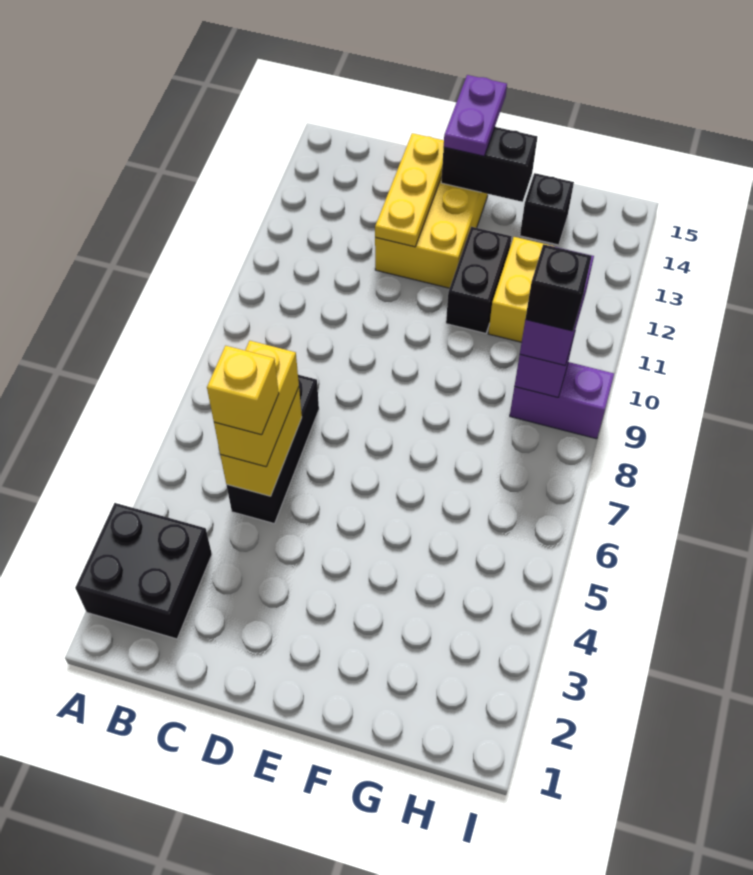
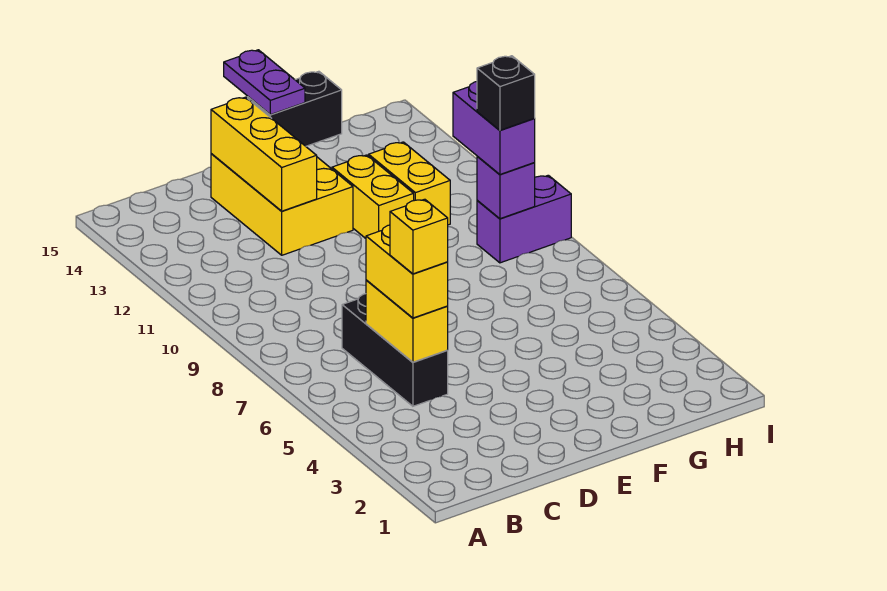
black 2x2 brick [75,503,212,639] -> none
yellow 1x3 plate [375,133,444,247] -> yellow 1x3 brick [211,97,317,211]
black 1x2 brick [446,227,512,333] -> yellow 1x2 brick [332,155,414,238]
black 1x1 brick [520,173,574,245] -> none

